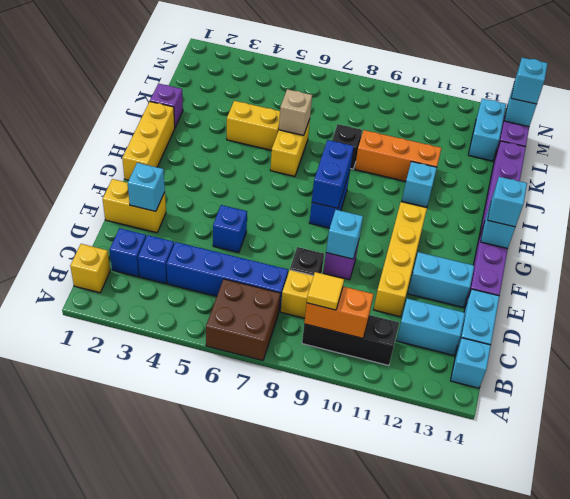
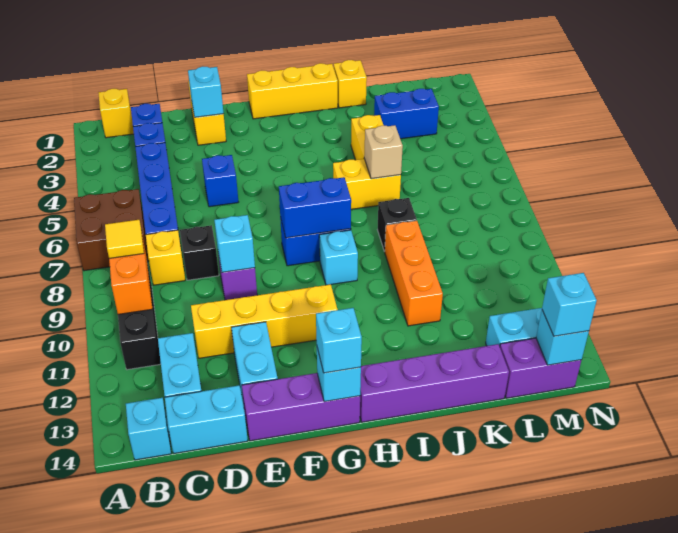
cyan 1x1 brick [402,162,437,207] -> cyan 1x1 brick moved to [319,230,358,285]
purple 1x1 brick [150,83,183,127] -> yellow 1x1 brick [334,60,367,108]
none -> blue 1x2 brick [374,89,439,139]

